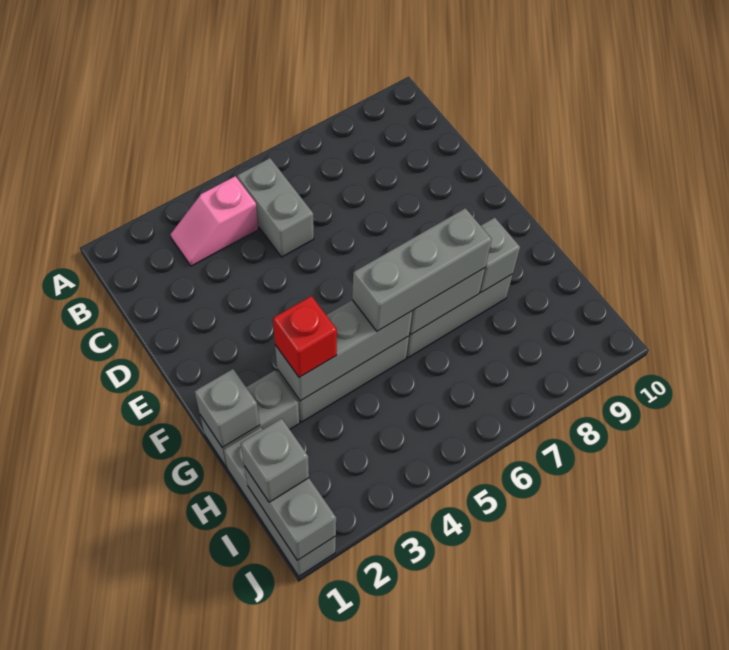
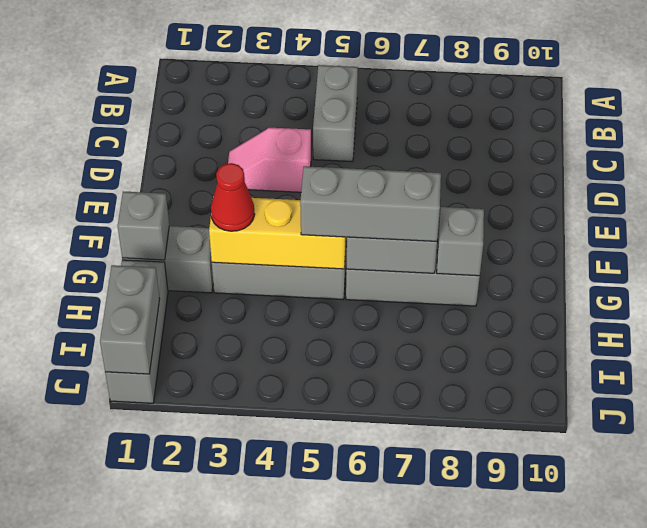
pink 1x2 slope [171,176,258,266] -> pink 1x2 slope moved to [228,128,311,192]
grey 1x3 brick [275,300,412,401] -> yellow 1x3 brick [209,196,346,269]
red 1x1 brick [273,296,337,377] -> red 1x1 cone [211,163,255,231]
grey 1x1 brick [241,418,309,502] -> none

